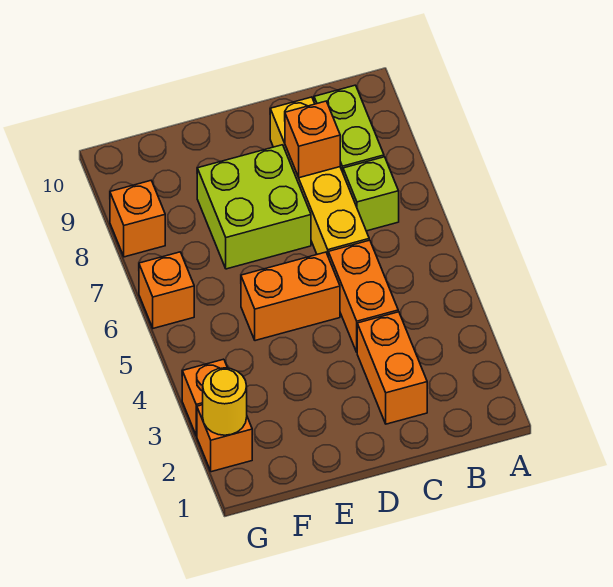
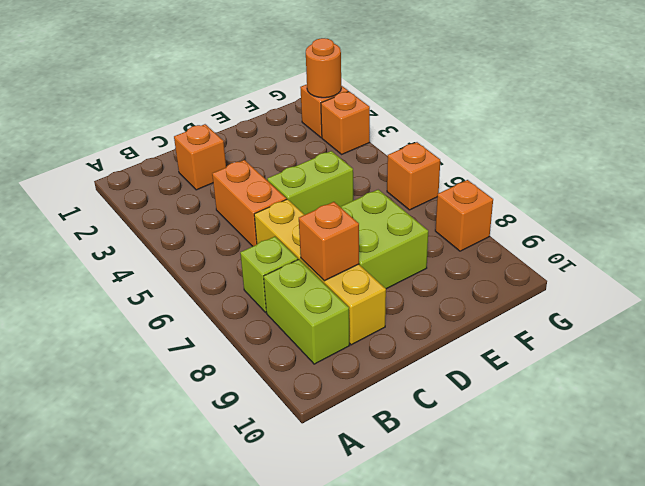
orange 1x2 brick [357,312,427,424] -> orange 1x1 brick [174,124,226,190]
orange 1x2 brick [241,252,340,341] -> lime 1x2 brick [267,151,353,215]
yellow 1x1 round brick [203,368,247,435] -> orange 1x1 round brick [306,38,341,98]

